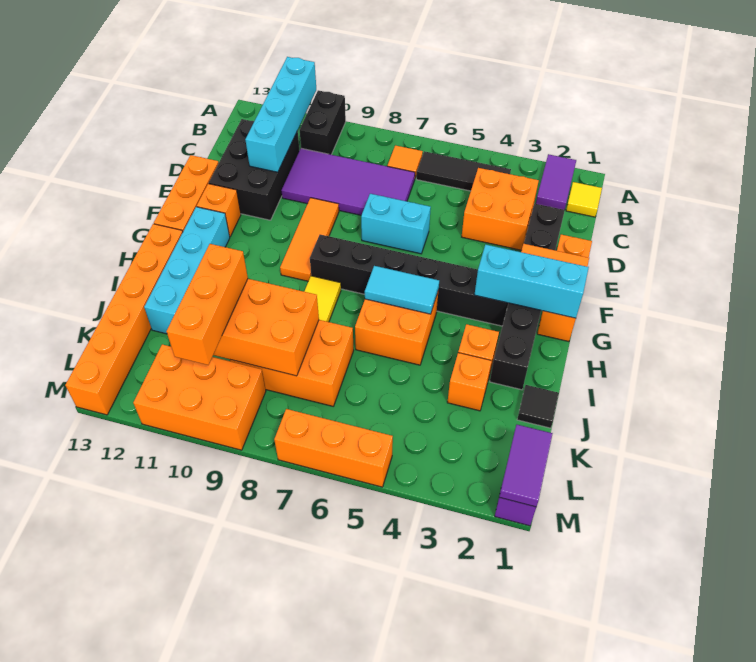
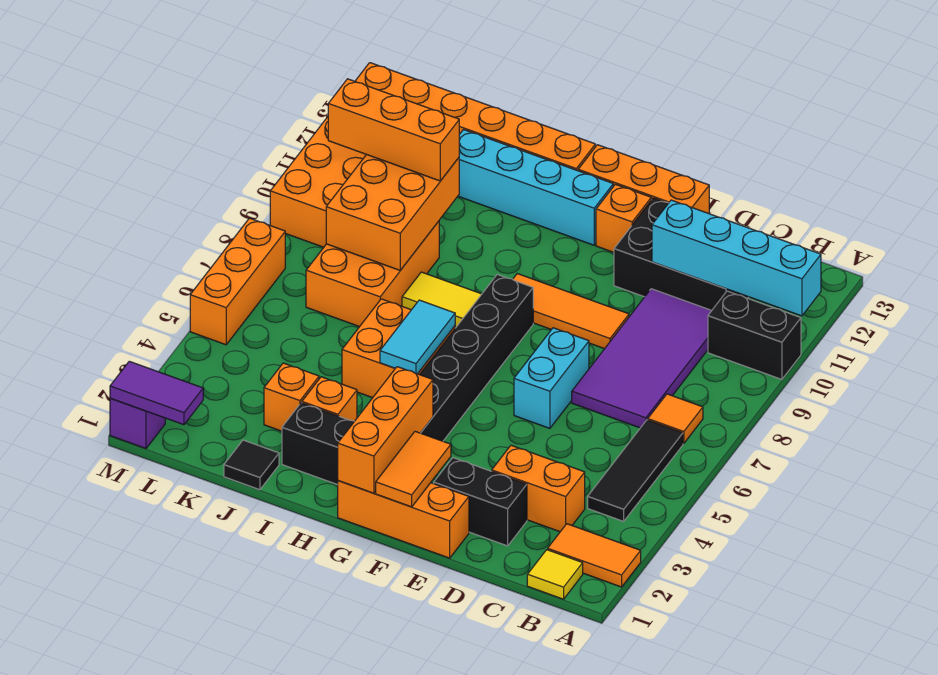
purple 1x2 tile [536,154,576,210] -> orange 1x2 tile [548,524,641,587]
orange 2x2 brick [462,168,539,250] -> orange 1x2 brick [492,445,585,532]
cyan 1x3 brick [475,244,589,318] -> orange 1x3 brick [338,367,433,493]

